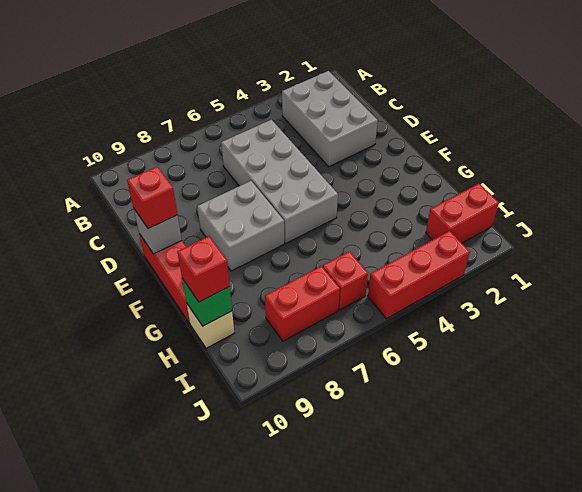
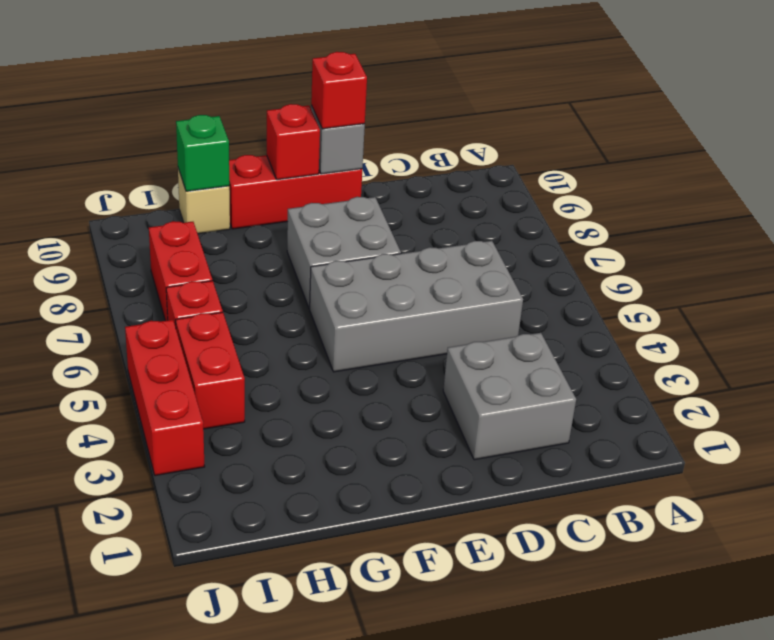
grey 2x3 brick [282,71,378,167] -> grey 2x2 brick [443,333,576,460]
red 1x1 brick [177,236,230,302] -> red 1x1 brick moved to [267,104,320,180]
red 1x2 brick [426,184,499,243] -> red 1x2 brick moved to [176,312,245,429]

